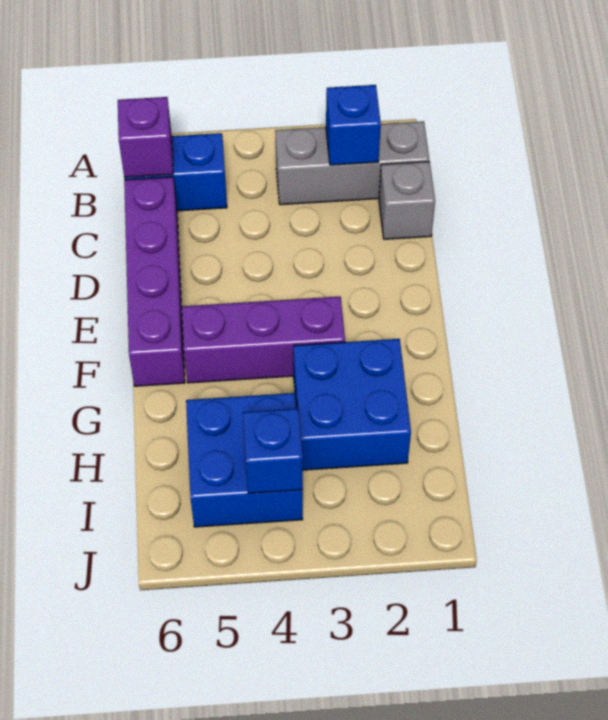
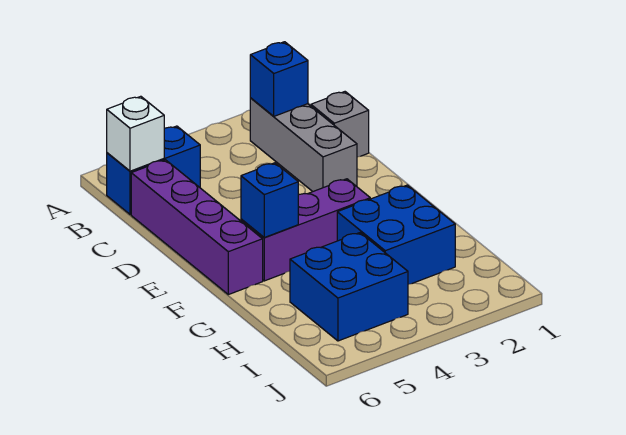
grey 1x3 brick [275,121,429,205] -> grey 1x3 brick turned to [250,98,357,192]
purple 1x1 brick [118,97,173,177] -> white 1x1 brick [107,96,164,171]
blue 1x1 brick [243,409,303,493] -> blue 1x1 brick moved to [241,163,298,237]

